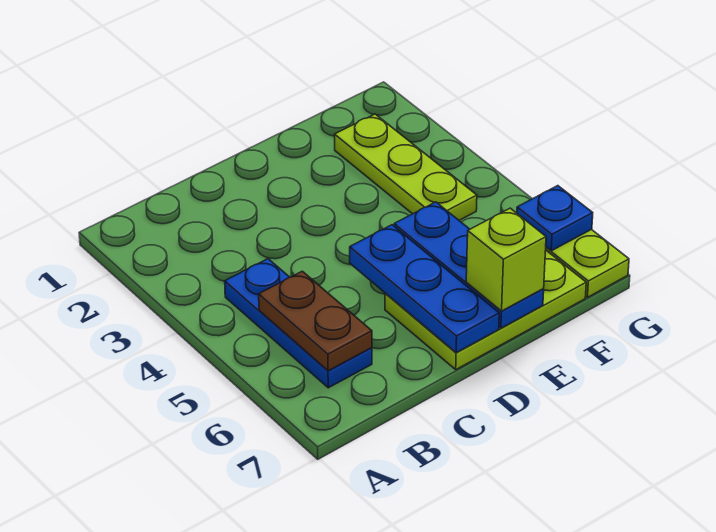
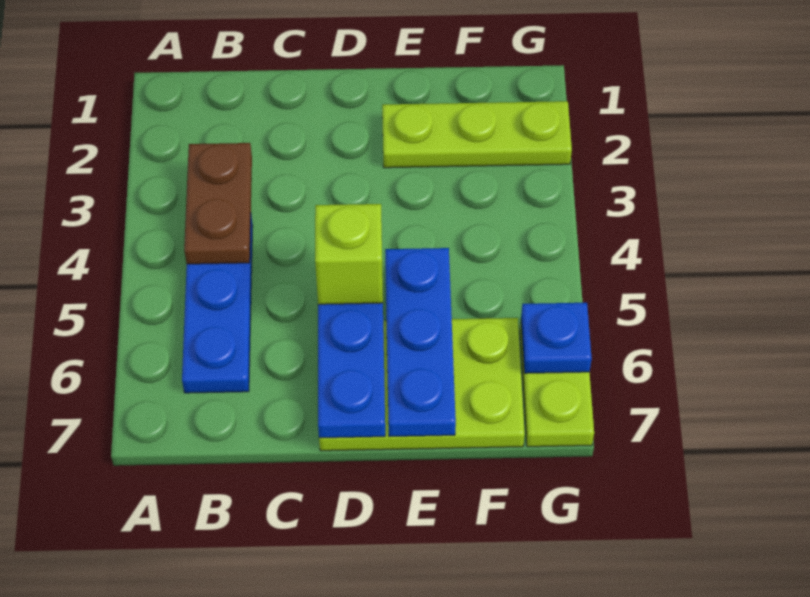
brown 1x2 plate [259,271,372,371] -> brown 1x2 plate moved to [184,143,252,264]
lime 1x1 brick [466,208,546,311] -> lime 1x1 brick moved to [315,204,383,304]
lime 1x3 plate [335,114,477,220] -> lime 1x3 plate turned to [382,101,572,168]

